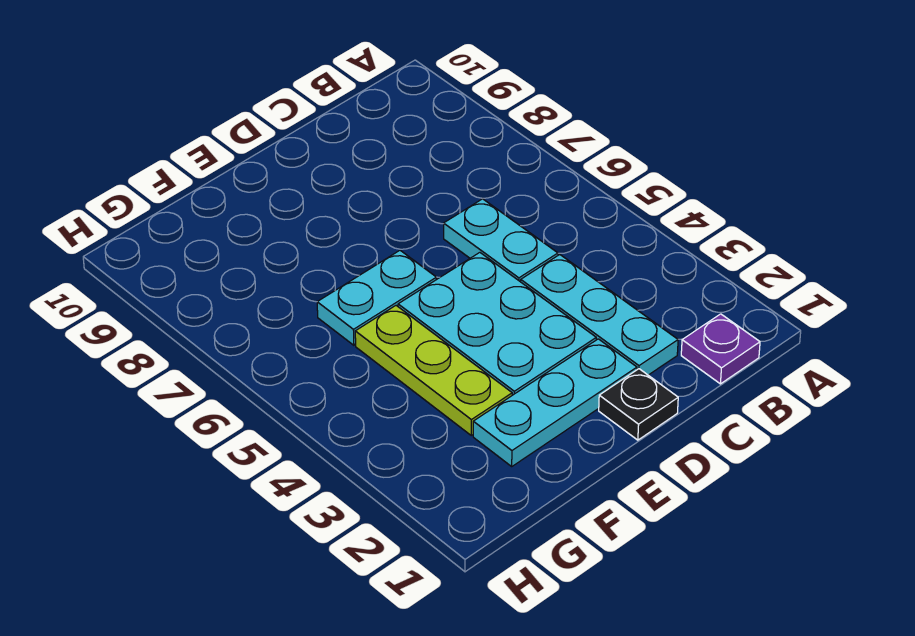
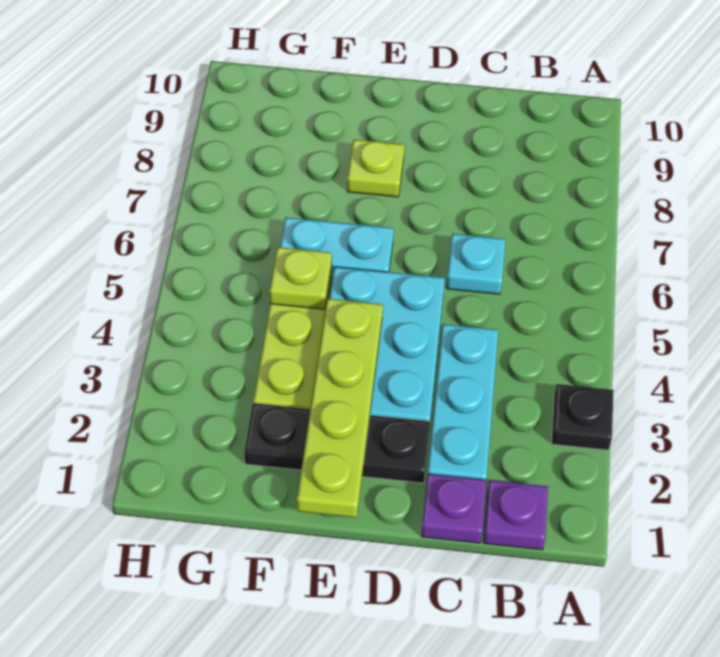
none -> purple 1x1 plate [421,474,486,543]
cyan 1x2 plate [444,199,558,282] -> cyan 1x1 plate [447,234,505,294]
black 1x1 plate [599,369,678,440] -> black 1x1 plate moved to [552,384,614,450]
cyan 1x3 plate [473,339,637,466] -> black 1x3 plate [244,403,430,483]
none -> lime 1x4 plate [297,299,383,518]
none -> lime 1x1 plate [347,140,404,197]
none -> lime 1x1 plate [270,247,332,309]

